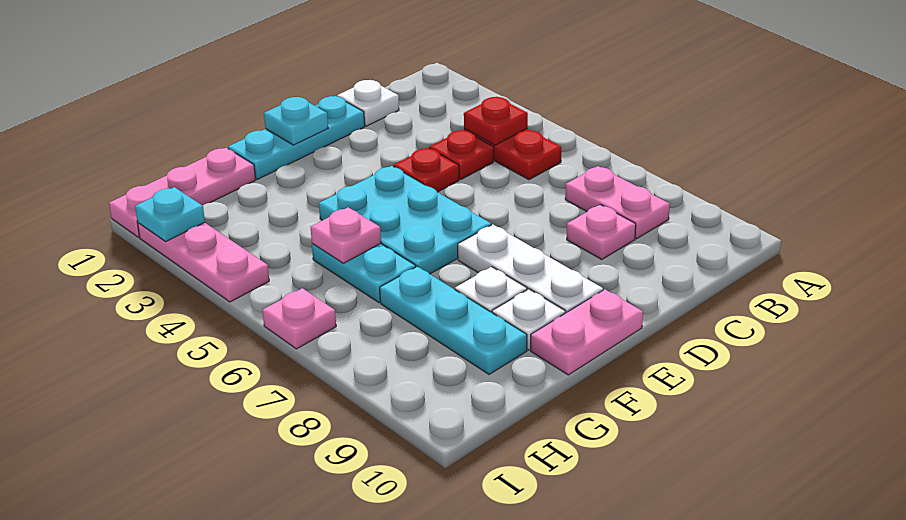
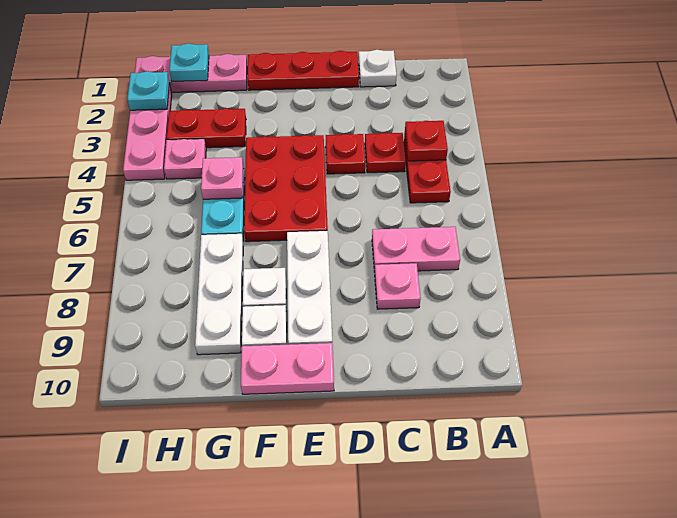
pink 1x2 plate [565,166,670,239] -> pink 1x2 plate turned to [372,227,460,272]
cyan 1x3 plate [228,96,365,179] -> red 1x3 plate [247,51,359,90]
cyan 1x1 plate [264,97,328,145] -> cyan 1x1 plate moved to [169,44,209,82]
cyan 2x3 plate [319,166,491,274] -> red 2x3 plate [244,135,328,242]
none -> red 1x2 plate [167,108,246,148]
cyan 1x3 plate [380,266,527,374] -> white 1x3 plate [195,234,243,355]
pink 1x1 plate [263,288,336,349] -> pink 1x1 plate moved to [164,139,206,179]

